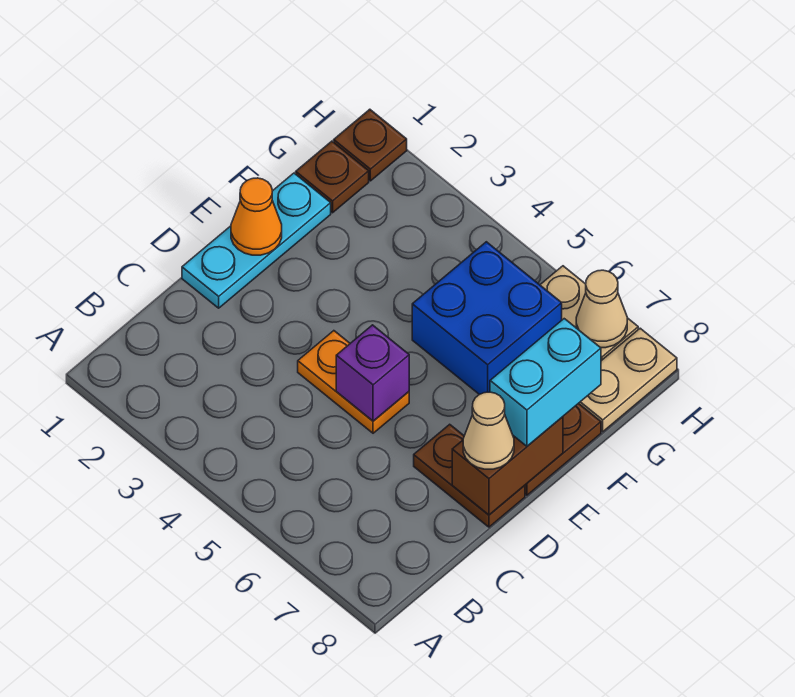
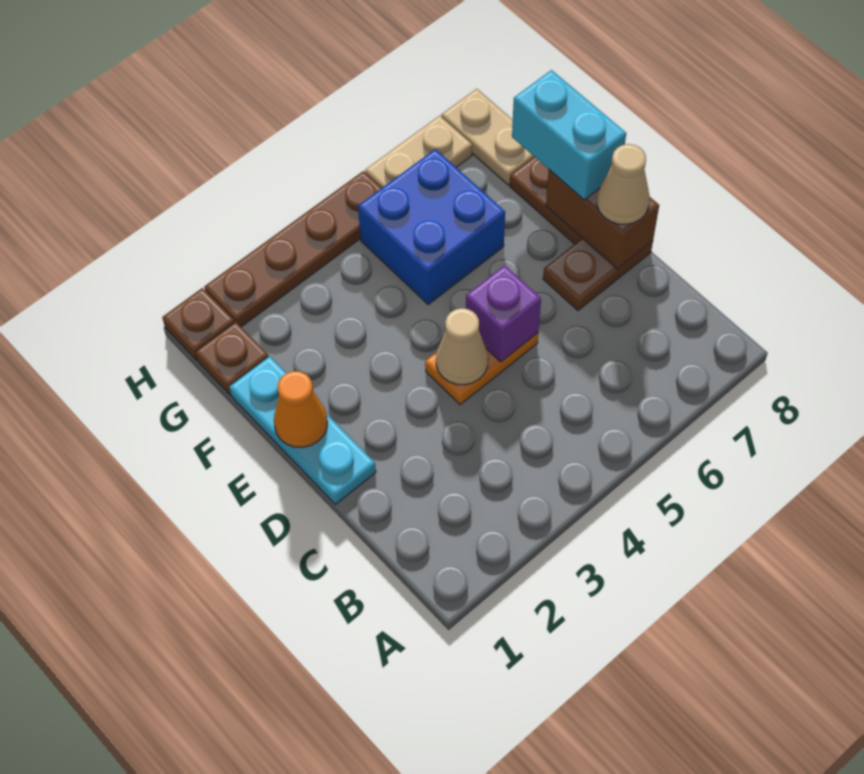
none -> brown 1x4 plate [204,171,381,327]
tan 1x1 cone [576,270,627,348] -> tan 1x1 cone moved to [436,308,488,385]

